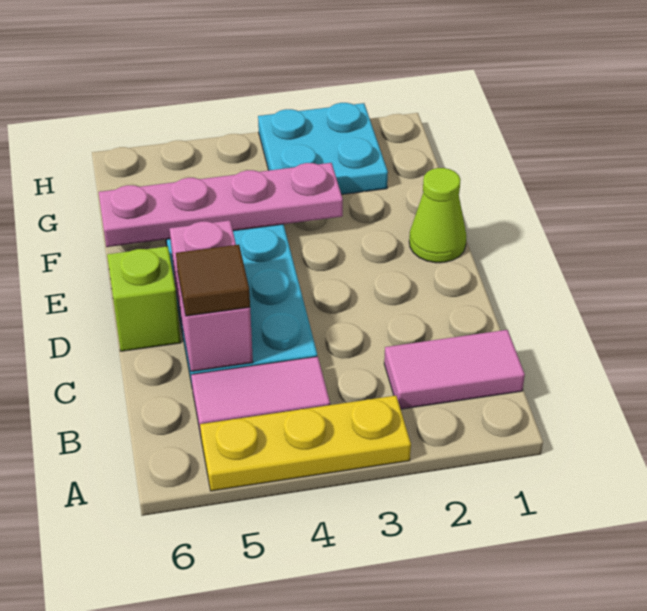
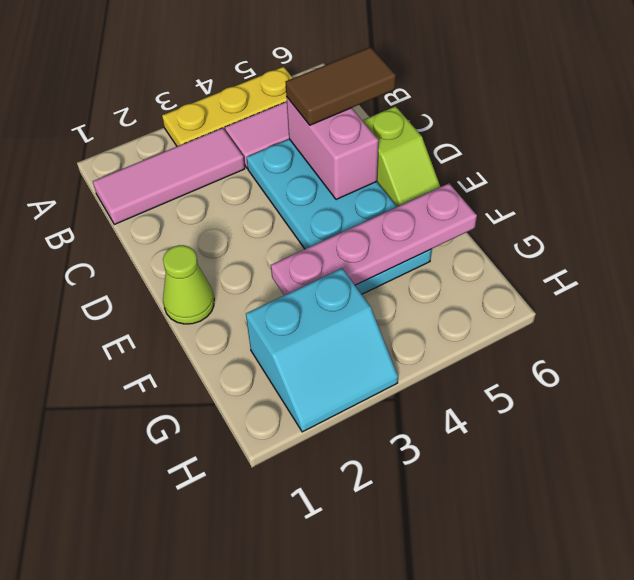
pink 1x2 tile [384,330,525,409] -> pink 1x3 tile [93,128,245,224]
brown 1x1 tile [176,245,250,316] -> brown 1x2 tile [285,47,396,125]
cyan 2x2 plate [258,103,388,194] -> cyan 2x2 slope [246,268,398,432]

